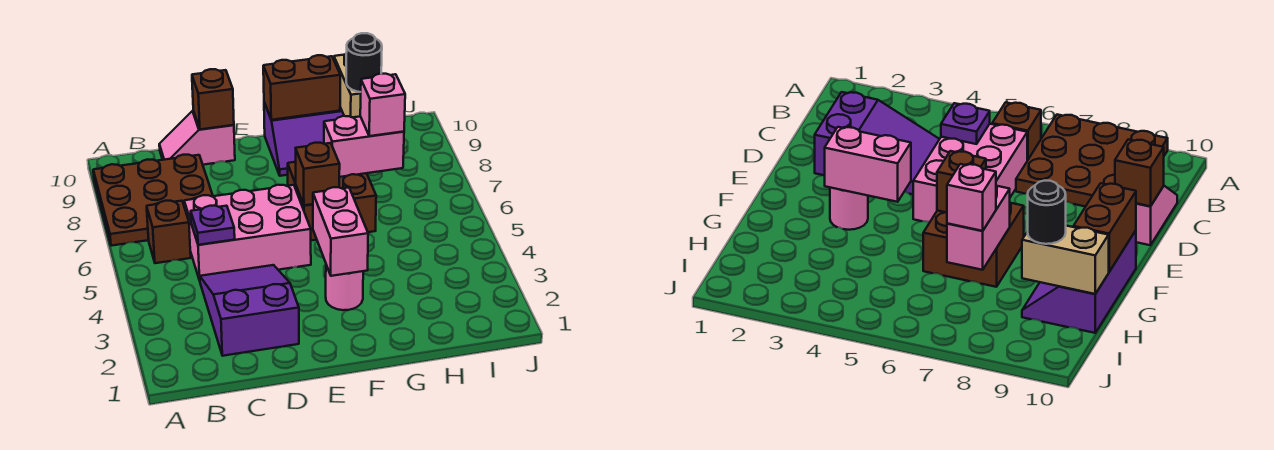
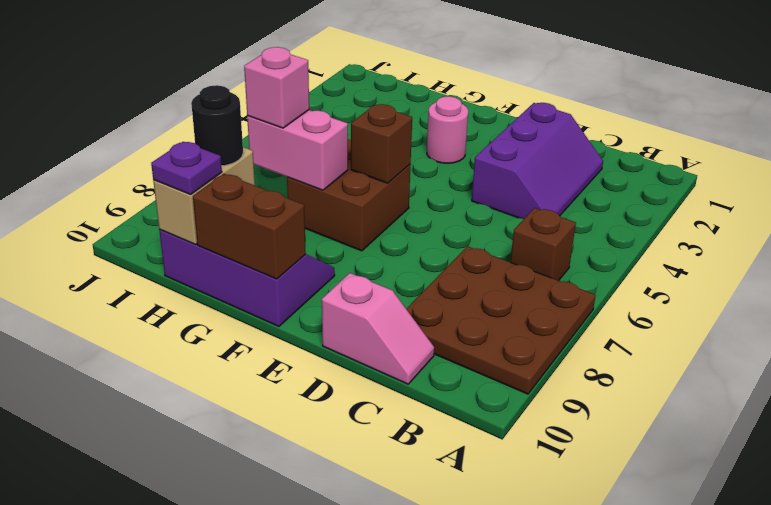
purple 2x3 slope [200,265,299,356] -> purple 2x3 slope turned to [472,103,603,219]
pink 2x3 brick [184,185,311,280] -> none
purple 1x1 plate [191,206,235,245] -> purple 1x1 plate moved to [151,142,222,194]
brown 1x1 brick [192,69,234,129] -> none
pink 1x2 brick [313,187,368,276] -> none

